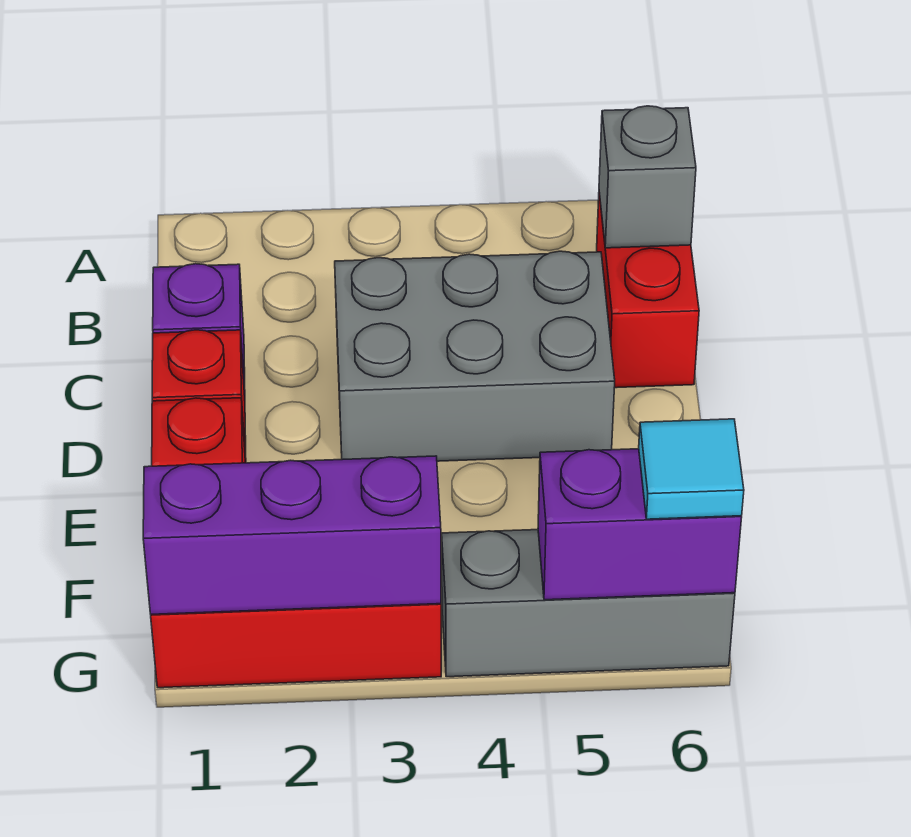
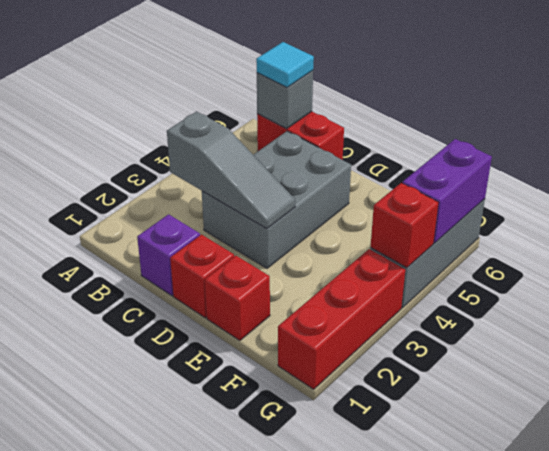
none -> grey 1x3 slope [167,112,295,229]
purple 1x3 brick [143,456,441,614] -> none
none -> red 1x1 brick [371,183,439,268]
cyan 1x1 tile [639,419,744,519] -> cyan 1x1 tile moved to [256,42,314,87]

